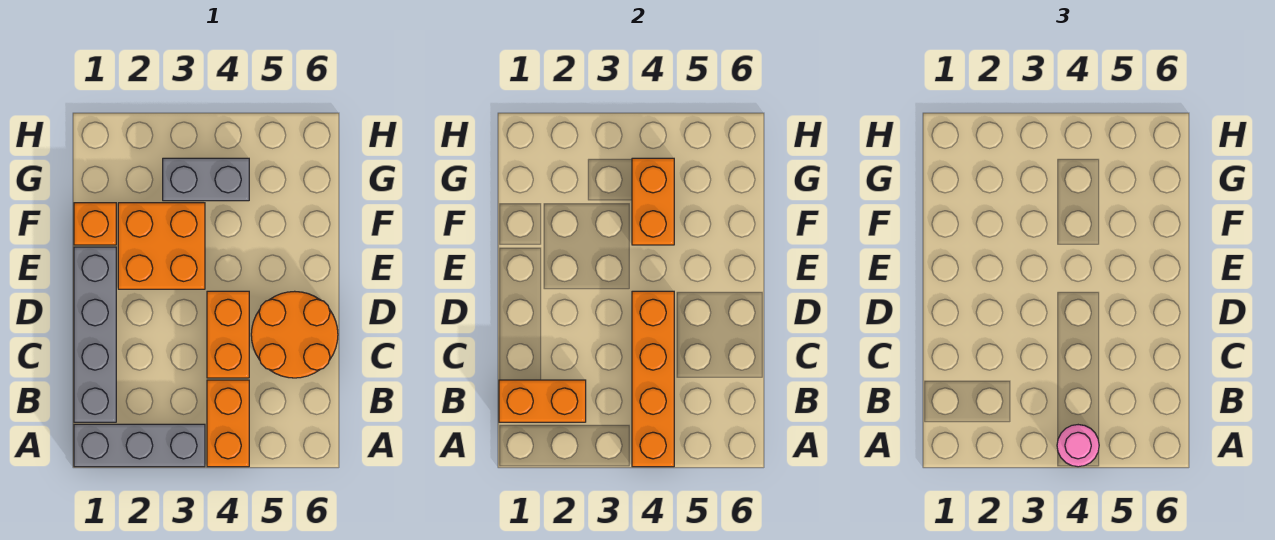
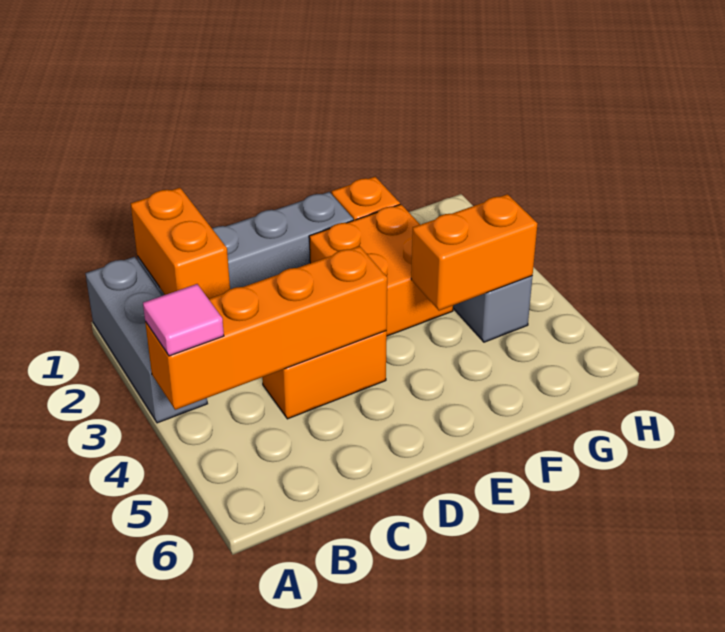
orange 1x2 brick [207,380,249,467] -> none
pink 1x1 round brick [1057,425,1099,467] -> pink 1x1 tile [143,284,224,356]
orange 2x2 round brick [251,291,338,378] -> none

